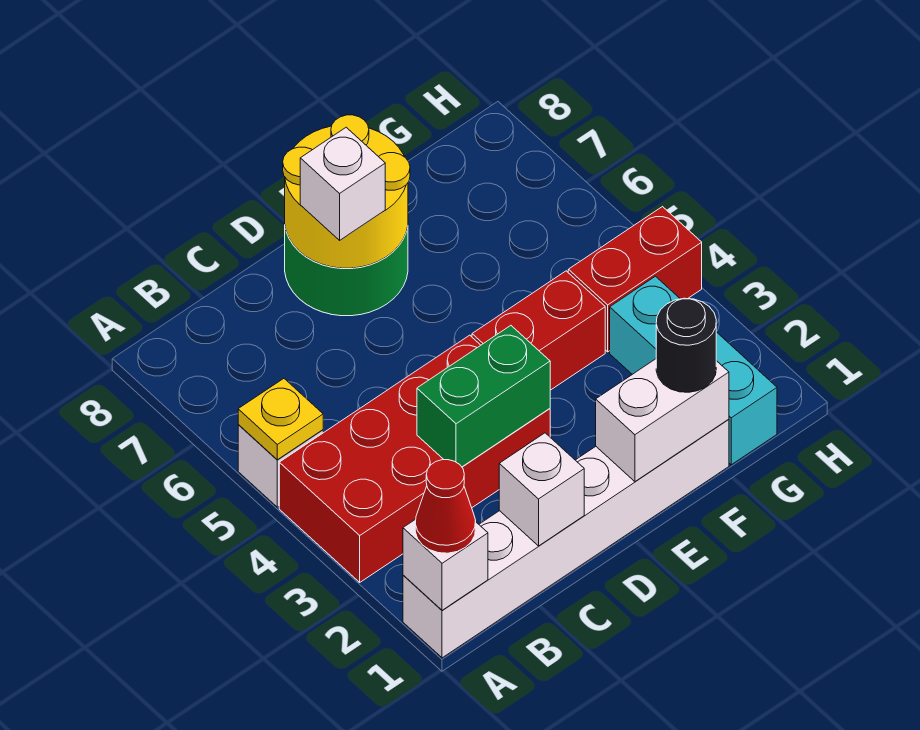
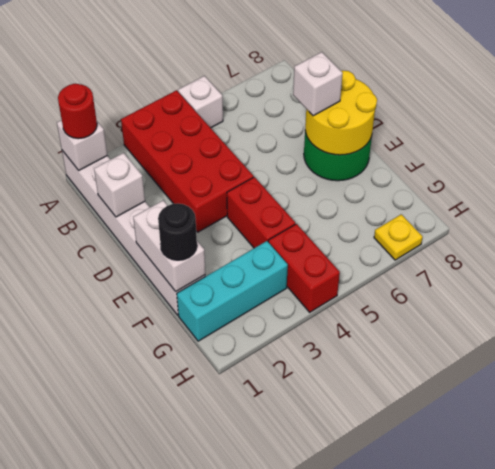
red 1x1 cone [415,460,476,553] -> red 1x1 round brick [58,84,97,139]
yellow 1x1 plate [238,379,323,460] -> yellow 1x1 plate moved to [374,214,423,260]
green 1x2 brick [417,326,550,467] -> none

